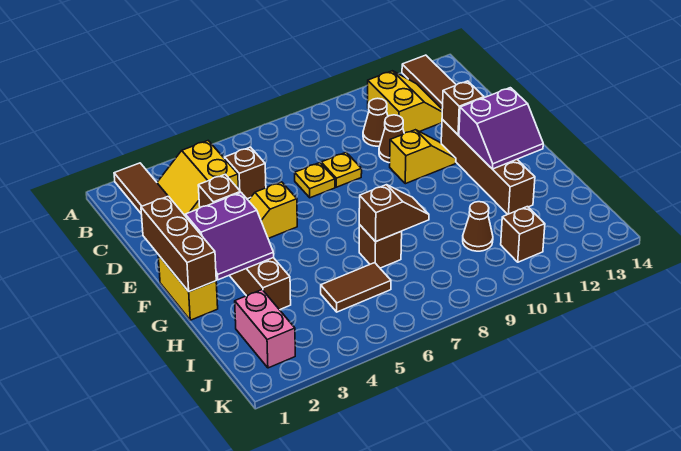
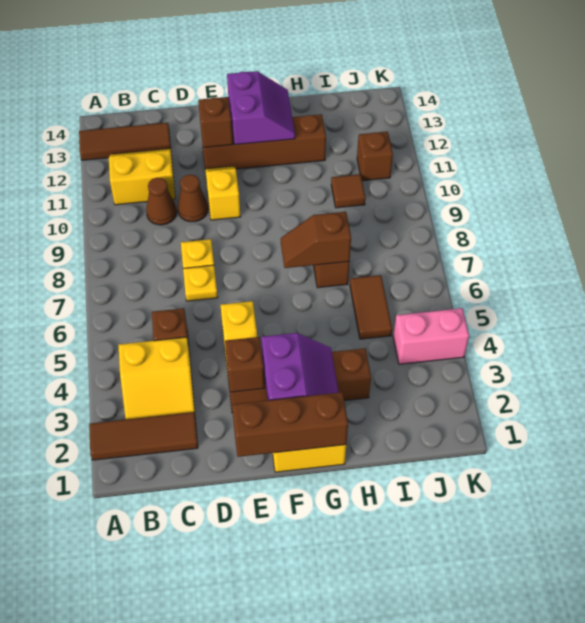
brown 1x2 slope [359,185,429,242] -> brown 1x2 slope turned to [281,212,351,268]
pink 1x2 brick [235,290,295,368] -> pink 1x2 brick moved to [393,308,469,364]
brown 1x1 cone [463,202,493,251] -> brown 1x1 tile [331,174,365,208]

